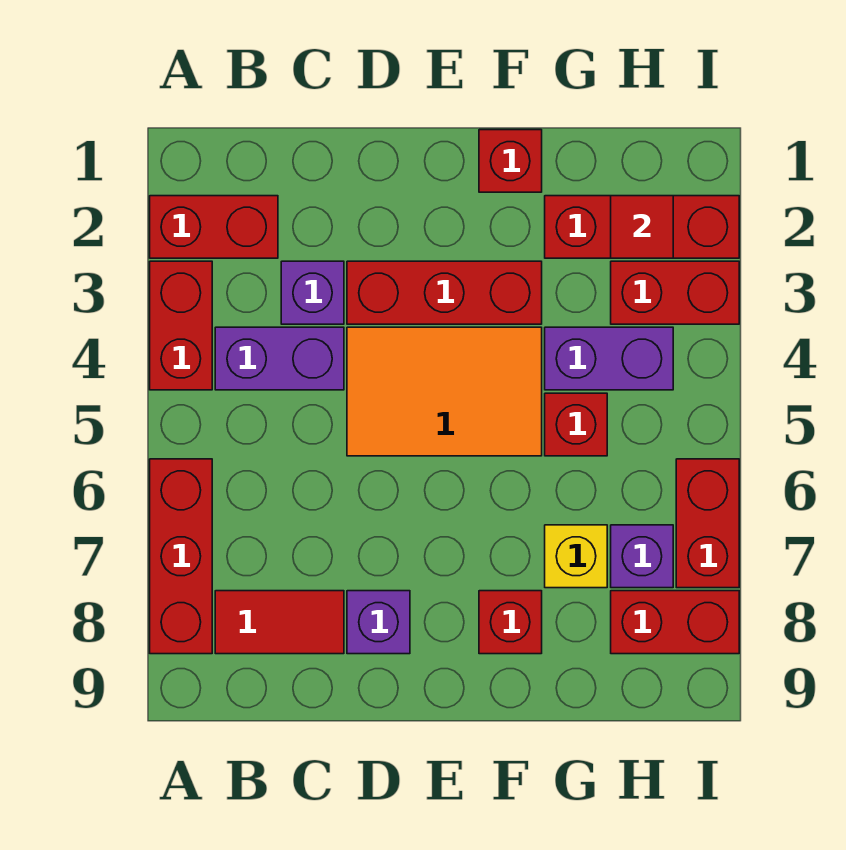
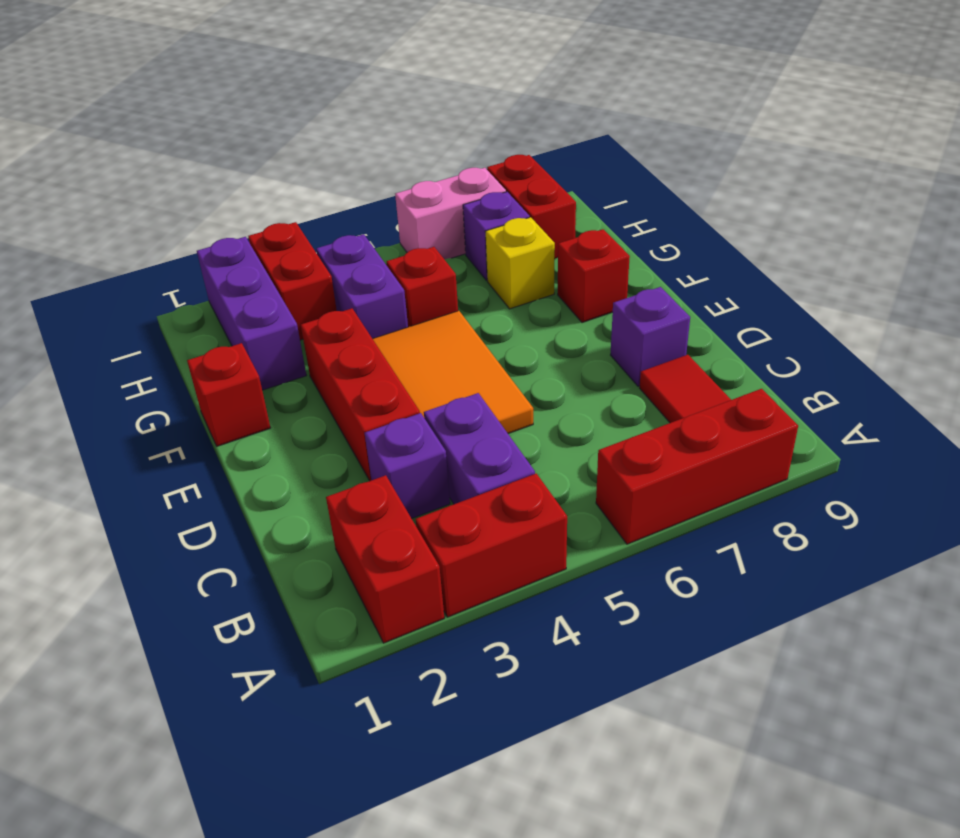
red 1x3 brick [545,196,739,258] -> purple 1x3 brick [197,237,306,390]
red 1x1 tile [611,196,673,258] -> none
red 1x2 brick [676,459,739,588] -> pink 1x2 brick [395,168,506,259]

